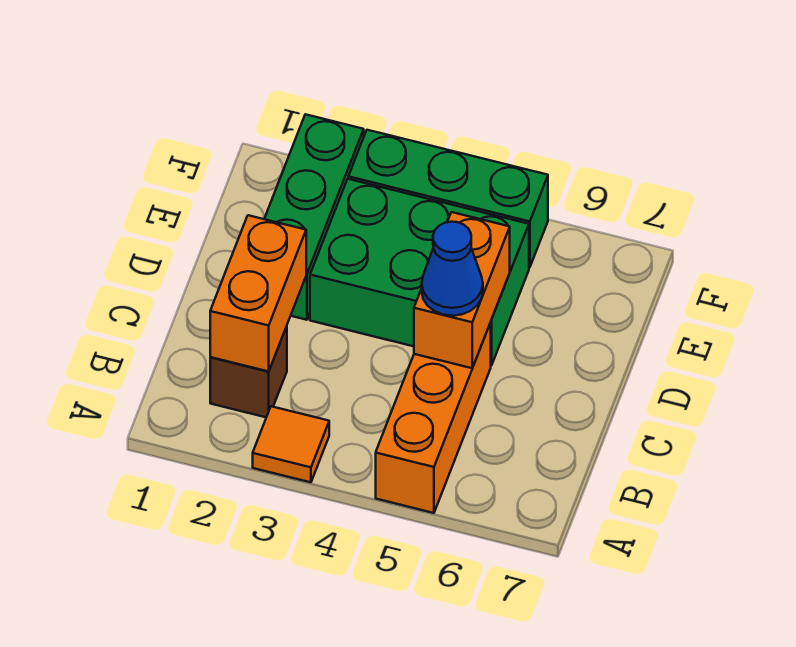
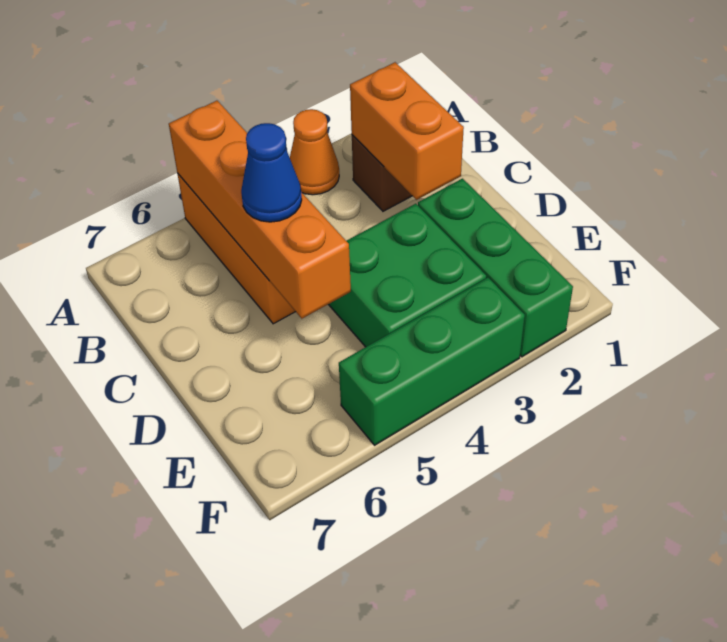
orange 1x1 tile [253,406,329,482] -> orange 1x1 cone [290,109,339,195]
orange 1x2 brick [414,212,510,368] -> orange 1x4 brick [169,101,351,318]
green 2x3 brick [310,179,529,365] -> green 2x2 brick [328,204,486,347]

